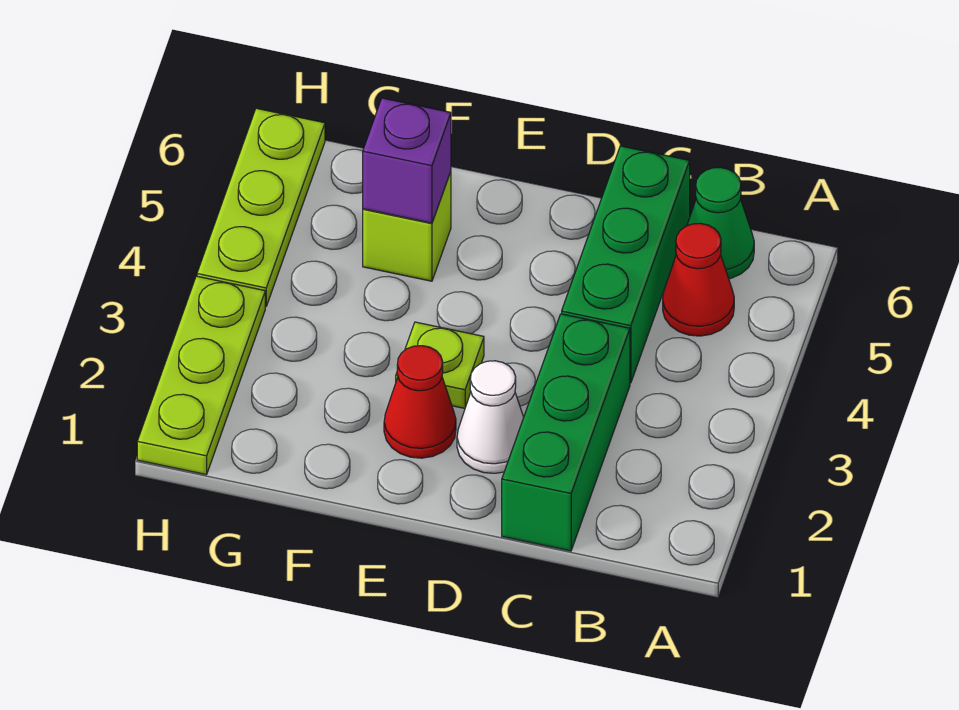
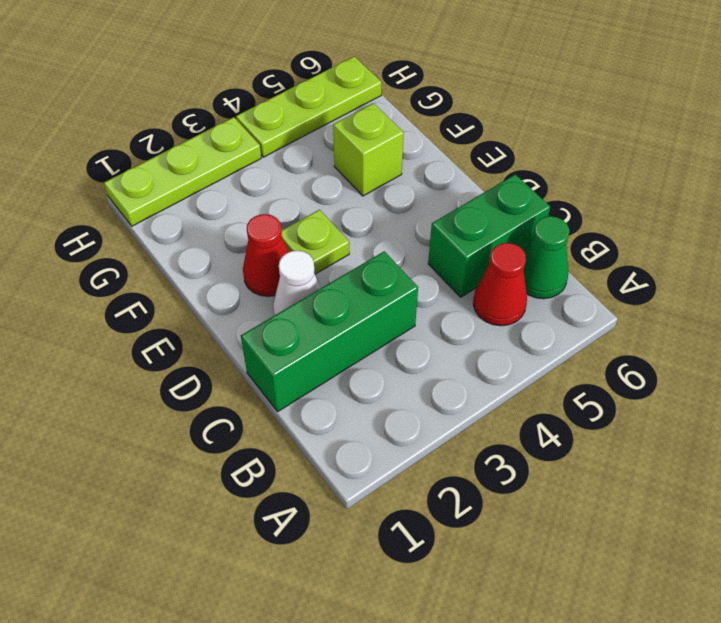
green 1x3 brick [562,146,690,383] -> green 1x2 brick [428,174,550,297]
purple 1x1 brick [363,98,451,223] -> none

